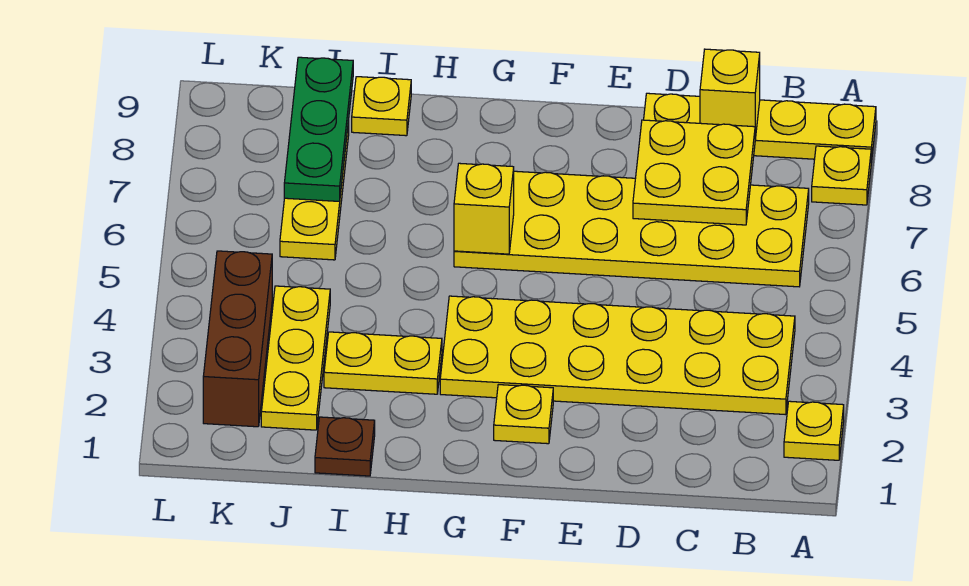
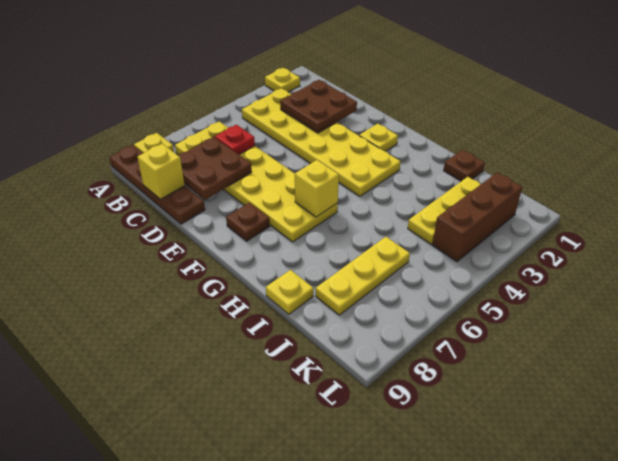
yellow 1x4 plate [644,93,876,162] -> brown 1x4 plate [109,145,205,224]
none -> brown 2x2 plate [280,80,357,133]
none -> red 1x1 plate [215,125,255,154]
yellow 2x2 plate [633,120,755,225] -> brown 2x2 plate [178,137,252,200]
none -> brown 1x1 plate [226,203,270,241]
yellow 1x2 plate [324,332,442,394] -> none
green 1x3 plate [284,57,353,202] -> none

